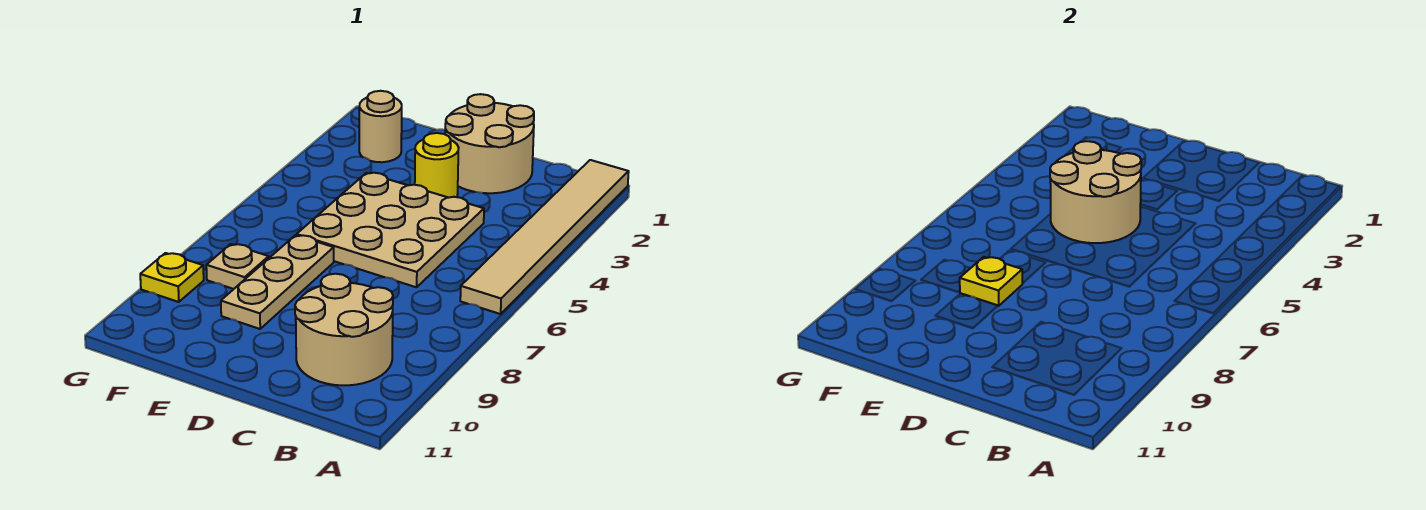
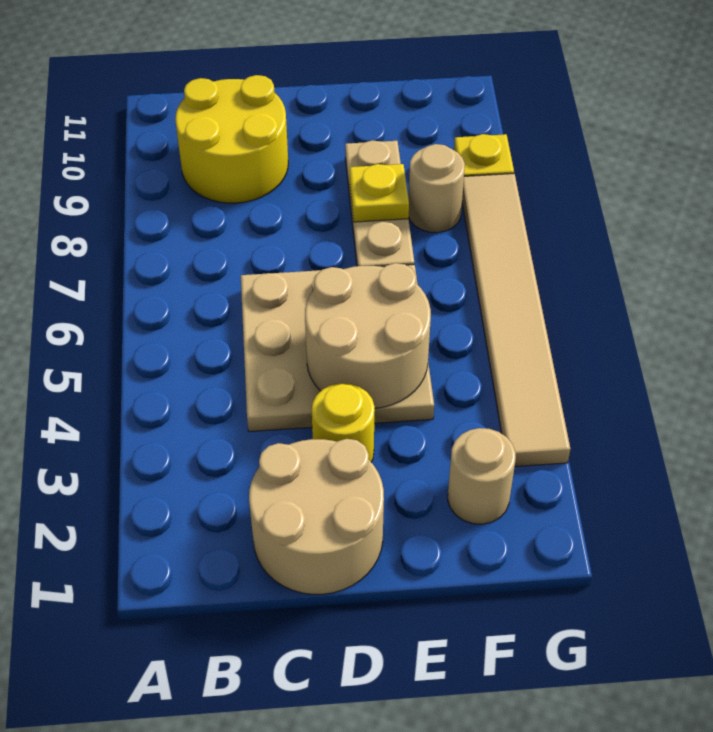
tan 1x6 tile [460,160,629,314] -> tan 1x6 tile moved to [462,174,570,467]
tan 2x2 round brick [295,274,393,385] -> yellow 2x2 round brick [175,75,288,203]
tan 1x1 plate [206,244,269,289] -> tan 1x1 round brick [408,144,465,233]

